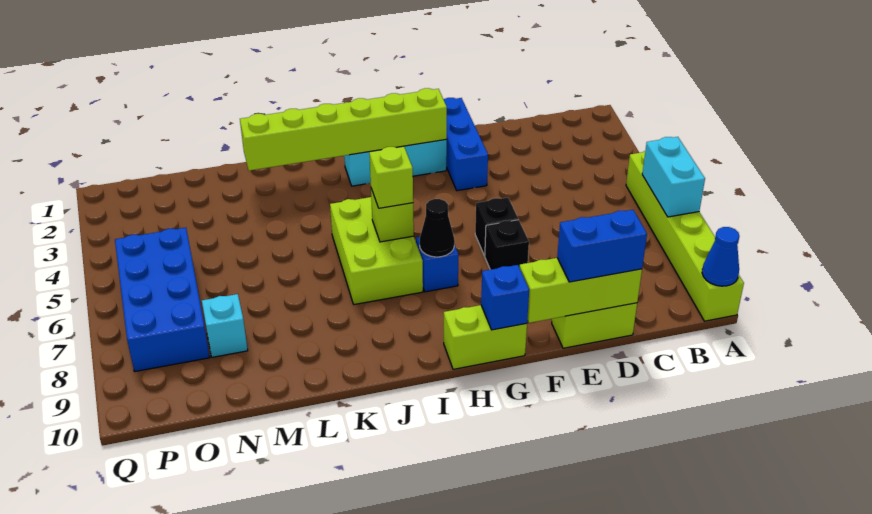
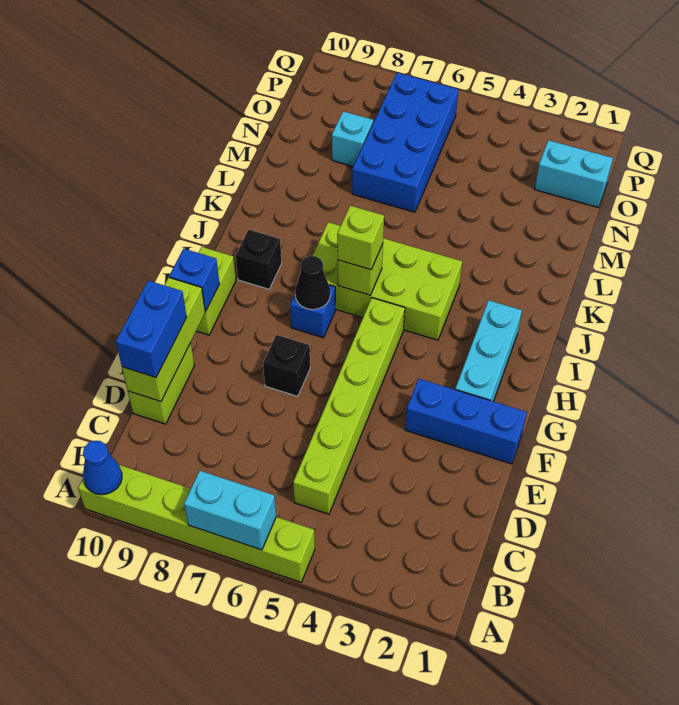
black 1x1 brick [475,198,518,256] -> black 1x1 brick moved to [236,230,282,289]
lime 1x6 brick [240,88,447,171] -> lime 1x6 brick moved to [293,298,405,514]
lime 2x3 brick [330,197,423,304] -> lime 2x4 brick [313,222,462,340]
none -> cyan 1x2 brick [535,140,613,208]
blue 2x4 brick [115,228,210,372] -> blue 2x4 brick turned to [352,73,458,212]

